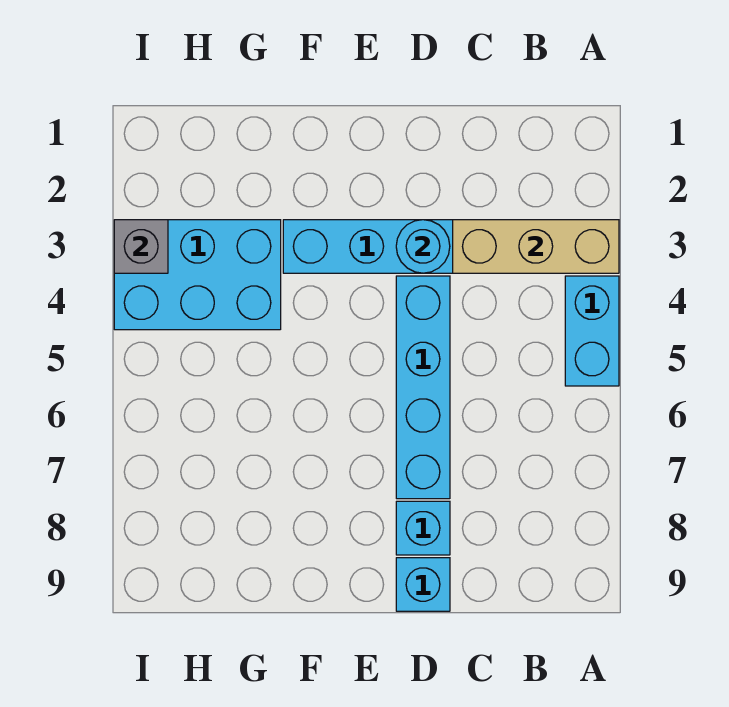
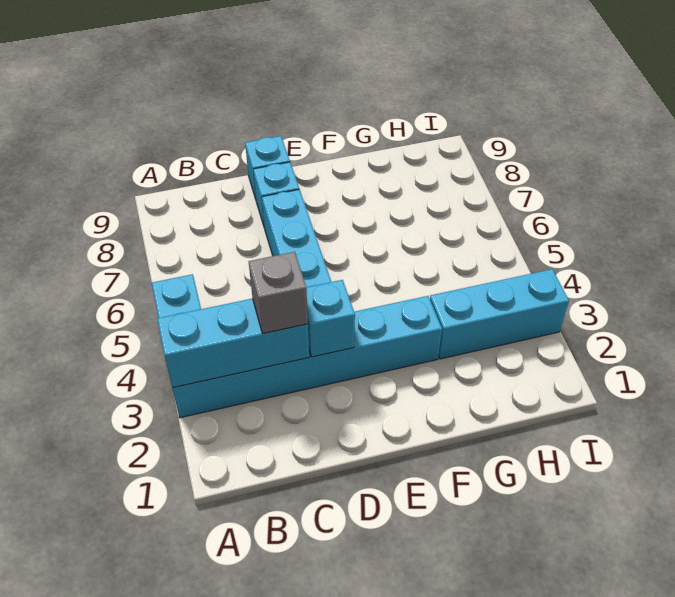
tan 1x3 brick [453,220,619,273] -> cyan 1x3 brick [157,299,309,388]
cyan 1x1 round brick [396,220,450,273] -> cyan 1x1 brick [306,280,355,357]
cyan 2x3 brick [114,220,281,330] -> cyan 1x3 brick [430,269,569,359]
grey 1x1 brick [114,220,168,273] -> grey 1x1 brick moved to [249,252,308,333]

